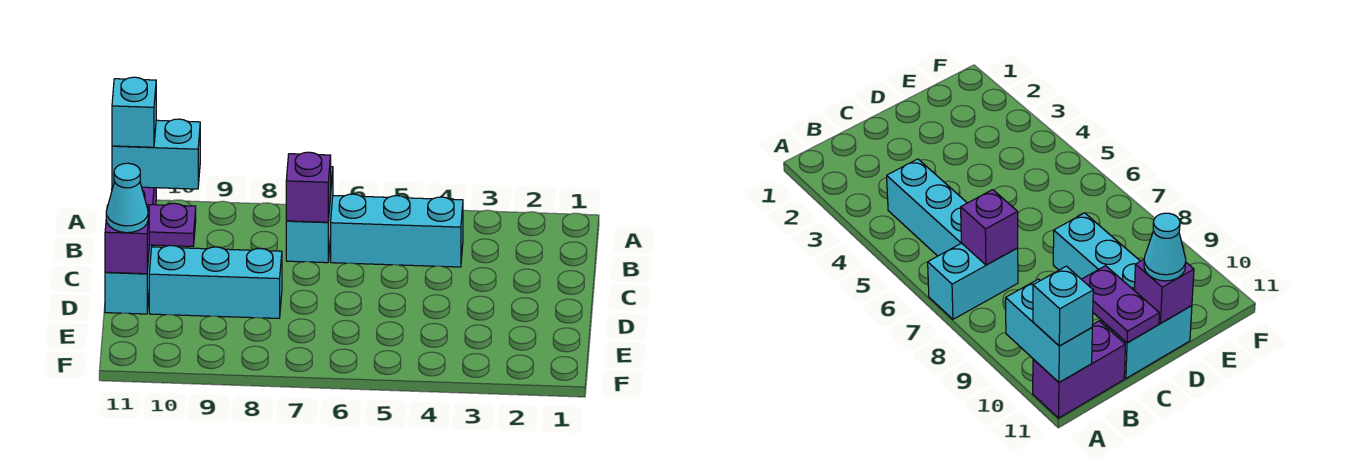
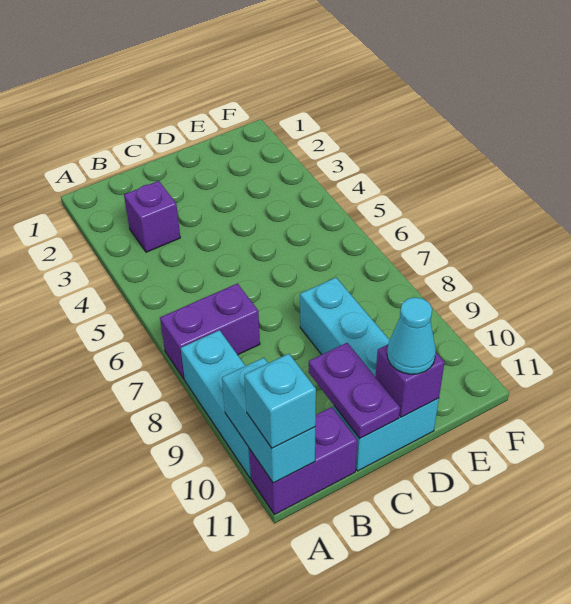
cyan 1x2 brick [286,167,333,263] -> purple 1x2 brick [160,283,260,380]
cyan 1x3 brick [331,194,463,267] -> cyan 1x3 brick moved to [181,330,251,478]
purple 1x1 brick [286,152,331,222] -> purple 1x1 brick moved to [124,181,180,252]

